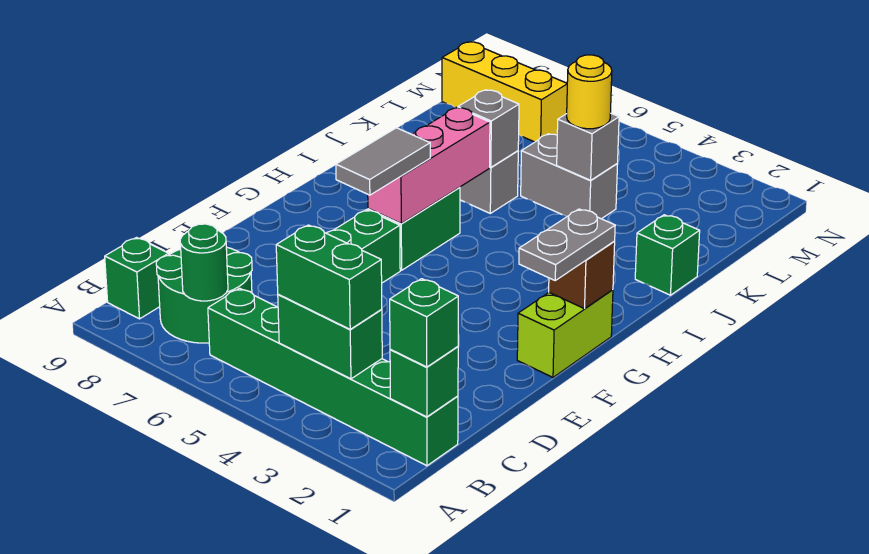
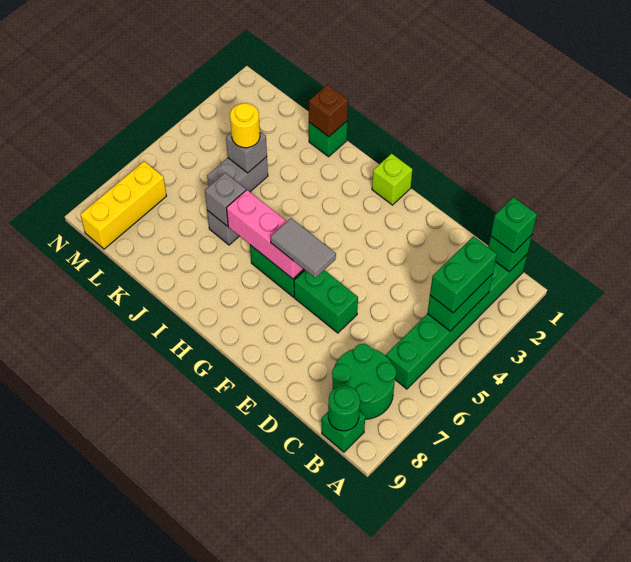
green 1x1 round brick [180,224,228,301] -> green 1x1 round brick moved to [328,386,360,431]
lime 1x2 brick [517,290,613,377] -> lime 1x1 brick [372,154,412,205]
grey 1x2 plate [519,209,615,280] -> none
brown 1x1 brick [549,242,615,309] -> brown 1x1 brick moved to [309,85,348,137]

